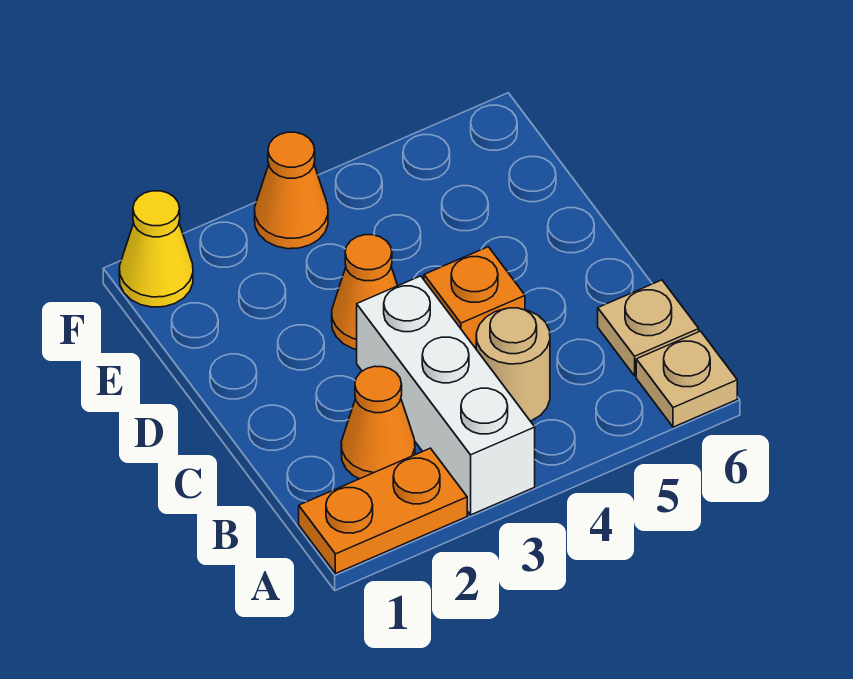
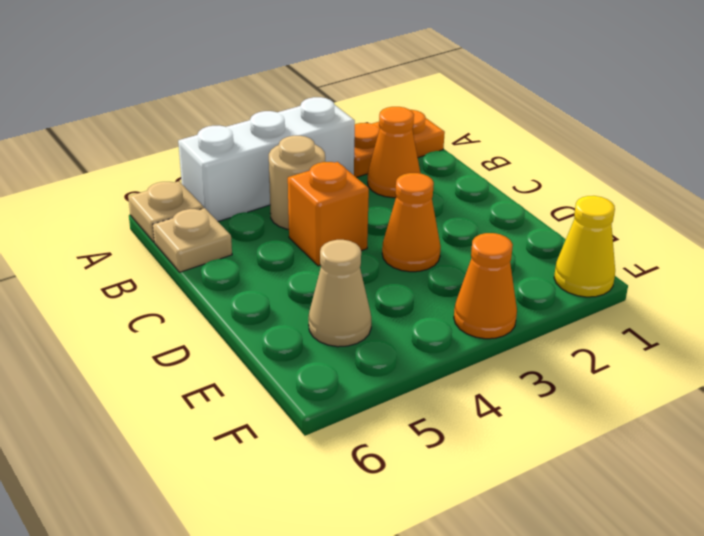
white 1x3 brick [357,276,535,515] -> white 1x3 brick turned to [178,97,355,221]
none -> tan 1x1 cone [309,240,371,347]

